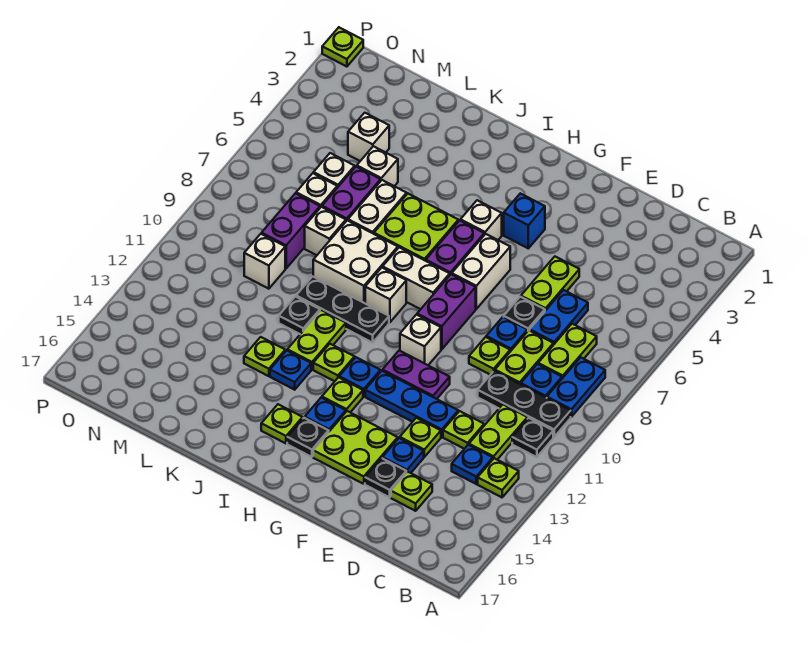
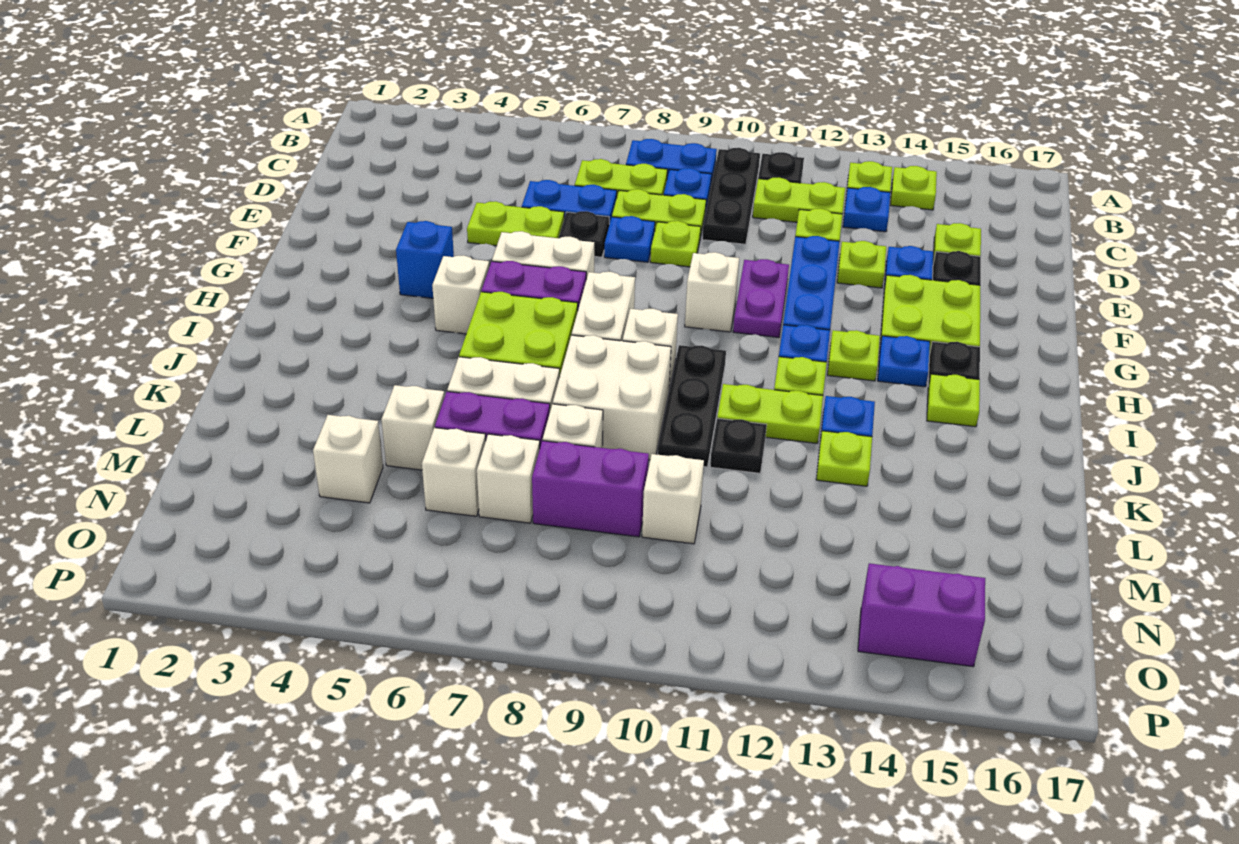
purple 1x2 brick [417,274,476,349] -> purple 1x2 brick moved to [858,563,985,667]
lime 1x1 plate [322,27,363,67] -> lime 1x1 plate moved to [891,166,937,210]

